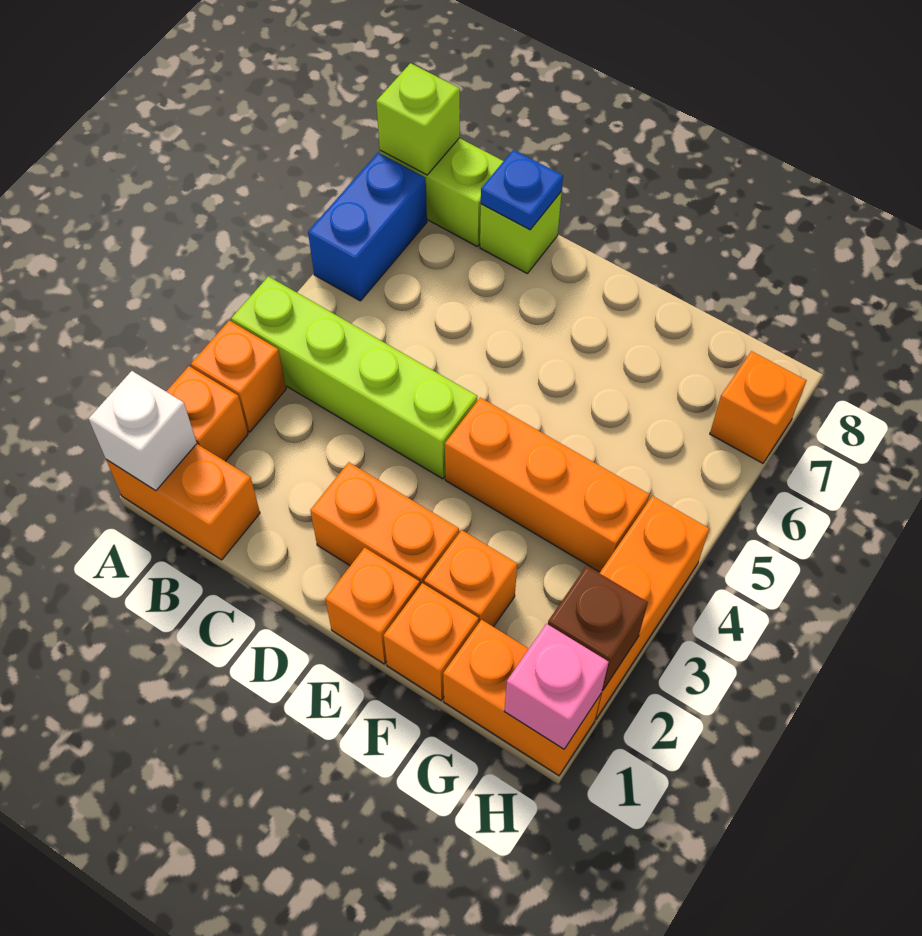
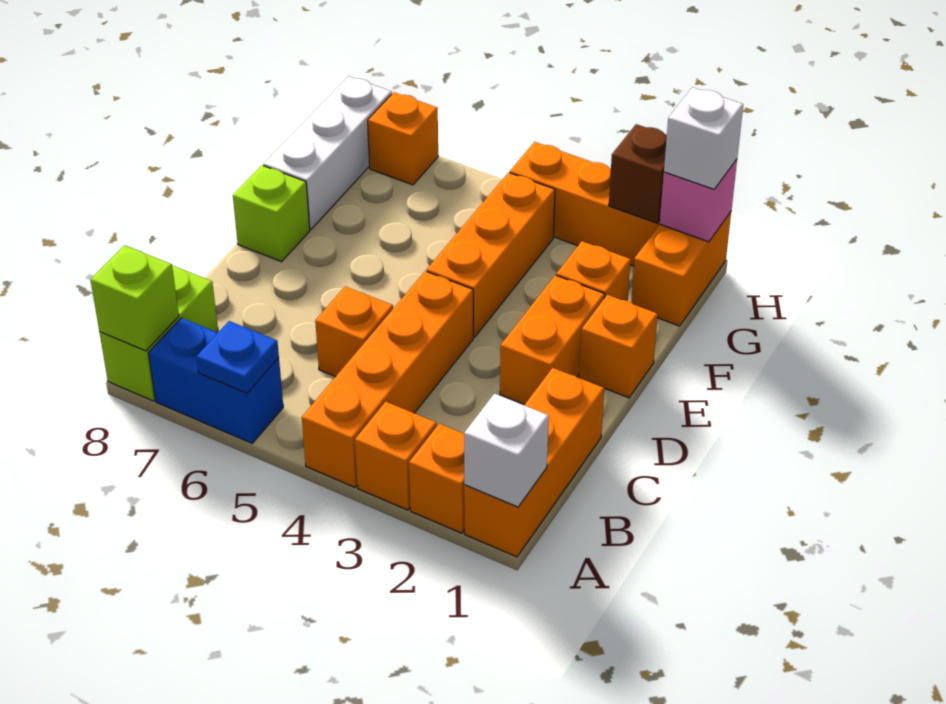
orange 1x2 brick [106,444,260,560] -> orange 1x3 brick [464,368,604,557]
lime 1x4 brick [231,276,477,479] -> orange 1x4 brick [302,271,473,487]
lime 1x1 brick [480,192,562,273] -> lime 1x1 brick moved to [233,165,310,262]
blue 1x1 plate [481,150,563,230] -> blue 1x1 plate moved to [196,321,279,393]
orange 1x1 brick [384,583,479,700] -> orange 1x1 brick moved to [315,287,393,377]
none -> white 1x3 brick [263,76,392,229]
none -> white 1x1 brick [664,87,743,189]

